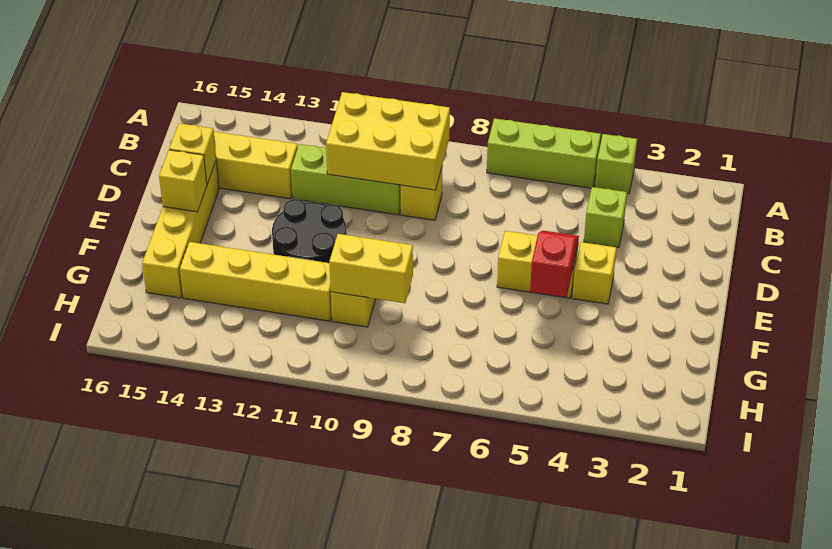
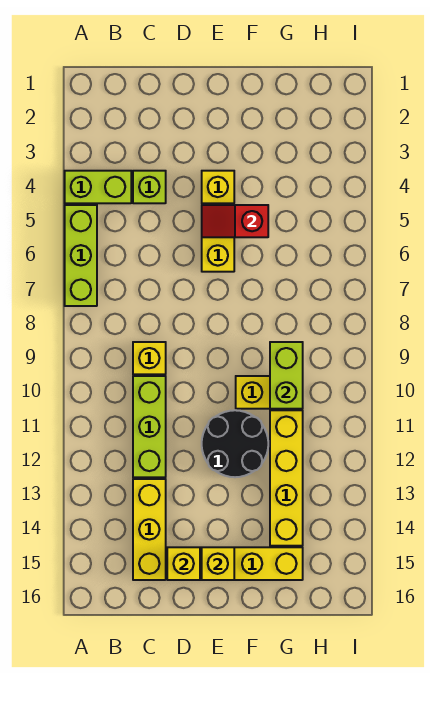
lime 1x1 brick [595,134,637,194] -> lime 1x2 brick [65,171,131,203]
yellow 2x3 brick [326,92,450,190] -> none
yellow 1x2 brick [329,234,413,303] -> lime 1x2 brick [270,342,303,409]

